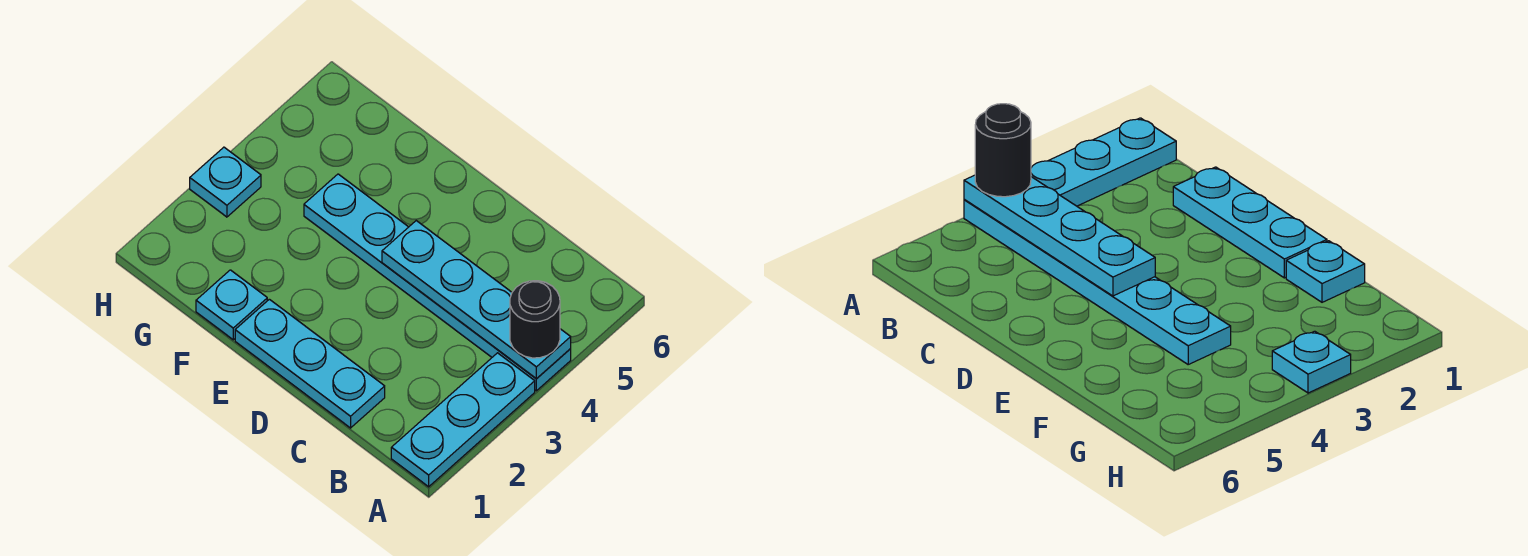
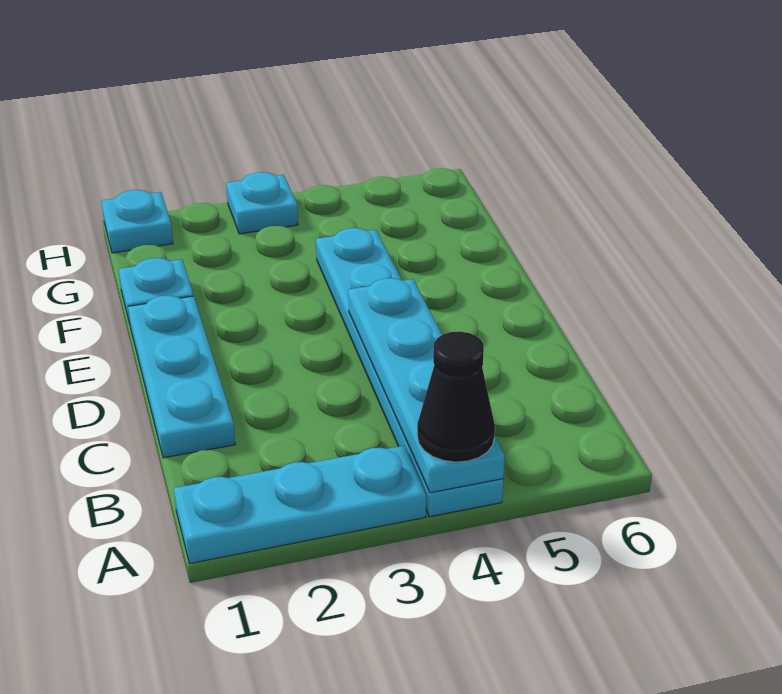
black 1x1 round brick [510,281,560,358] -> black 1x1 cone [417,331,495,462]
none -> cyan 1x1 plate [101,190,173,253]

